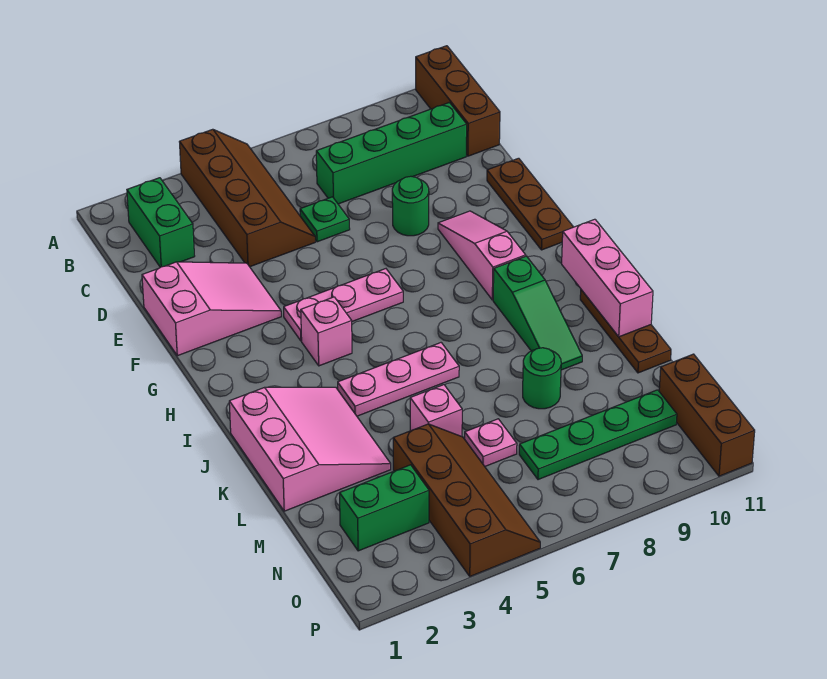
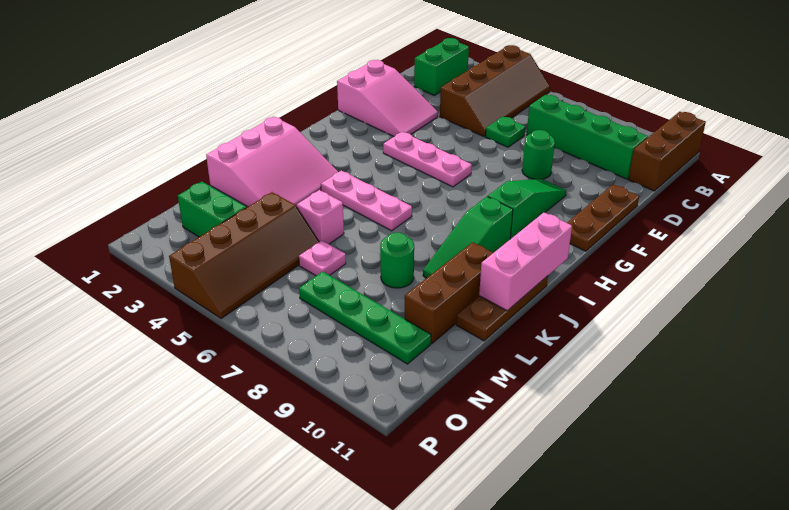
pink 1x3 slope [438,211,526,300] -> green 1x3 slope [488,179,566,239]
pink 1x1 brick [301,297,352,366] -> none
brown 1x3 brick [659,354,755,476] -> brown 1x3 brick moved to [405,242,493,344]

